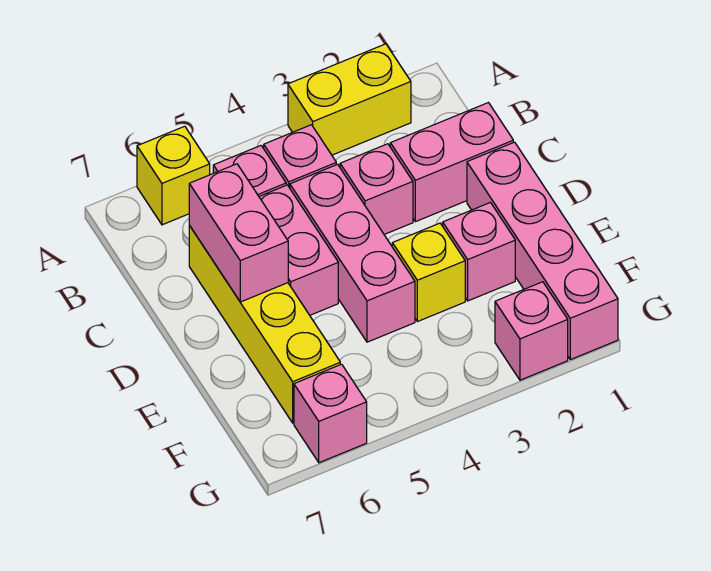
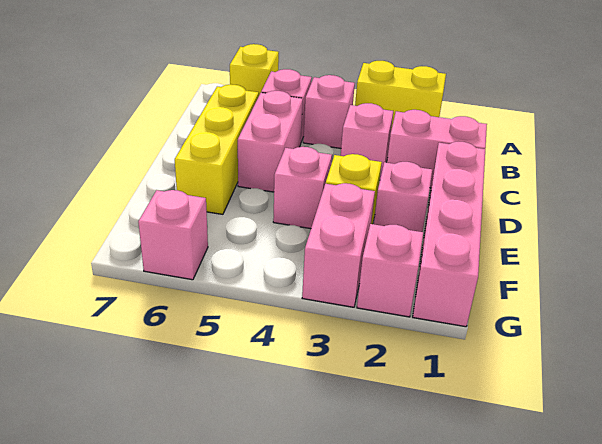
pink 1x3 brick [290,164,415,342] -> pink 1x1 brick [273,147,332,229]
yellow 1x4 brick [189,226,340,423] -> yellow 1x3 brick [175,84,259,214]
pink 1x2 brick [189,164,288,302] -> pink 1x2 brick moved to [302,183,375,307]

